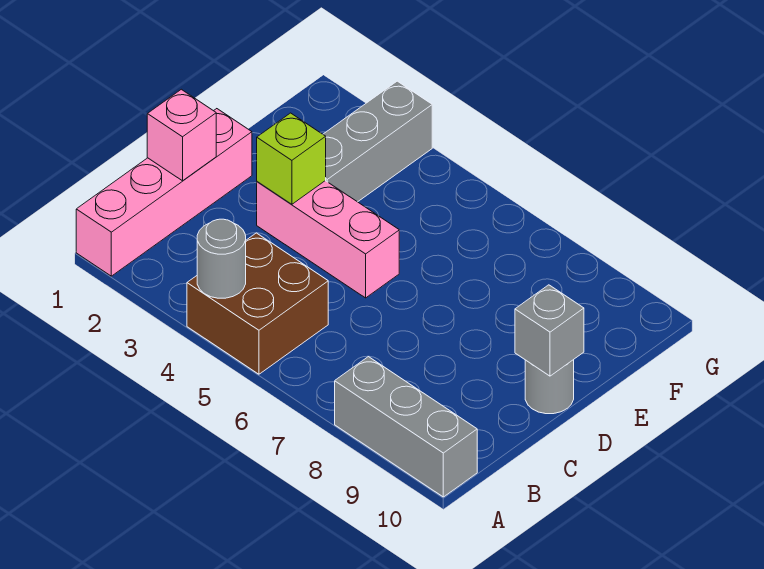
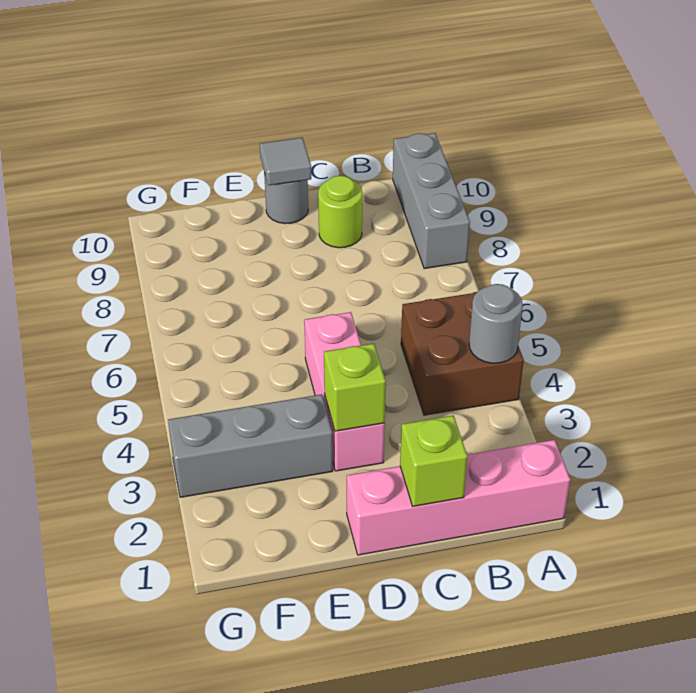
pink 1x1 brick [147,89,216,181] -> lime 1x1 brick [400,415,468,506]
none -> lime 1x1 round brick [318,176,362,248]
grey 1x1 brick [515,285,584,376] -> grey 1x1 tile [260,138,311,186]

